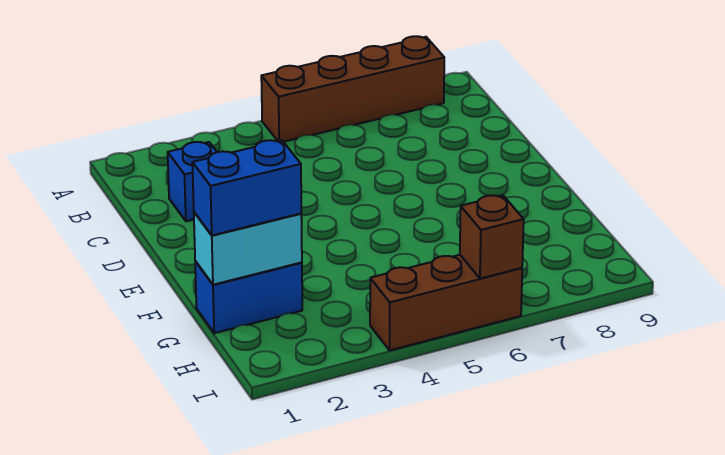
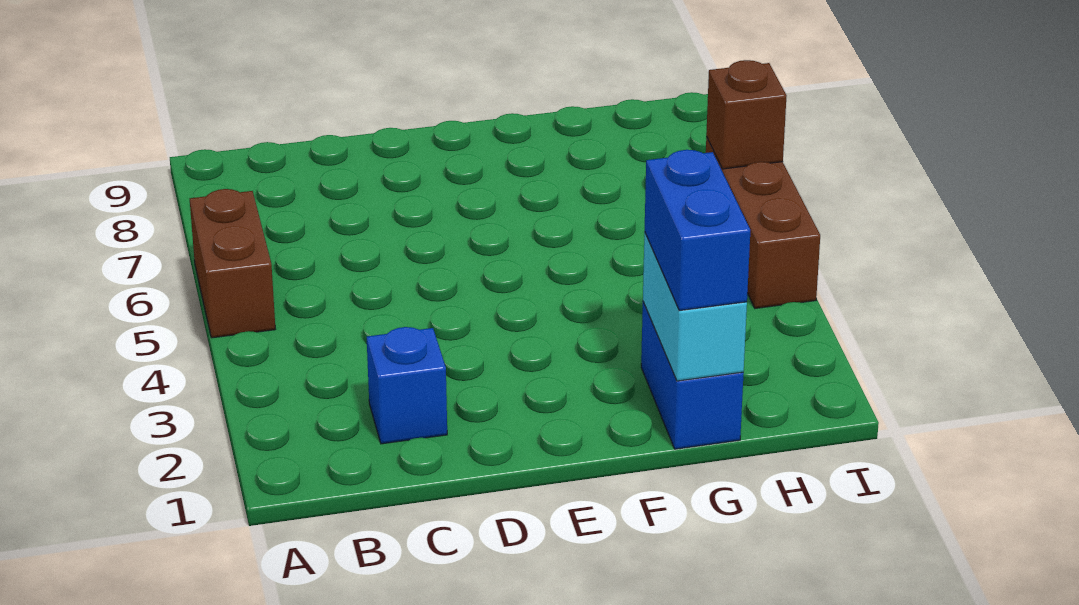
brown 1x4 brick [261,36,444,142] -> brown 1x2 brick [190,189,275,338]

